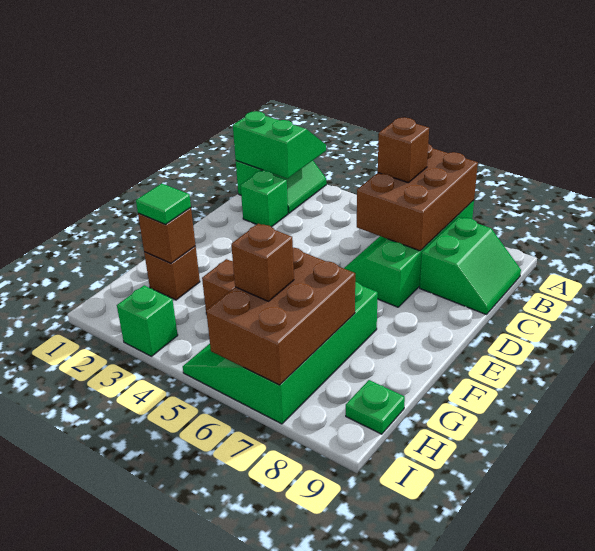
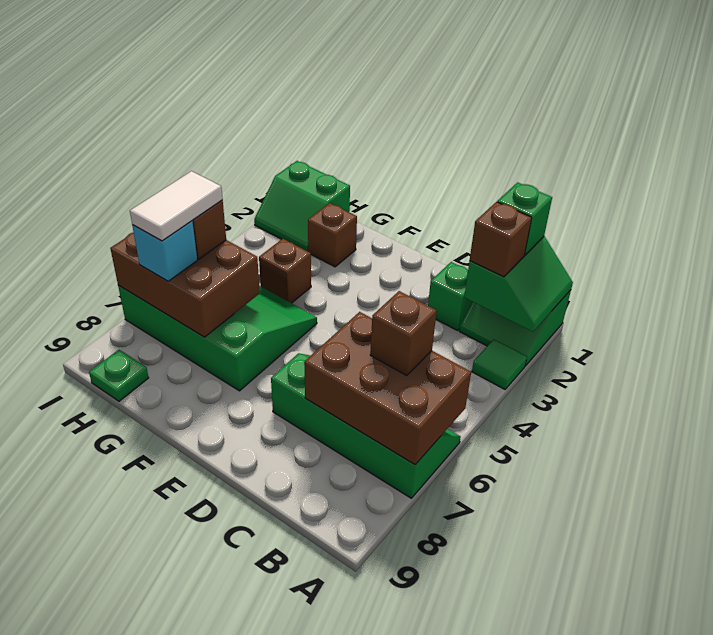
green 2x2 slope [420,217,521,315] -> green 2x2 slope moved to [254,161,350,251]
brown 1x1 brick [138,208,196,263] -> brown 1x1 brick moved to [470,202,532,277]
green 1x1 tile [136,183,191,224] -> green 1x1 tile moved to [472,339,527,389]
none -> white 1x2 tile [130,171,223,241]
none -> cyan 1x1 brick [132,221,197,281]
green 1x1 brick [117,285,178,356] -> green 1x1 brick moved to [497,182,552,255]

